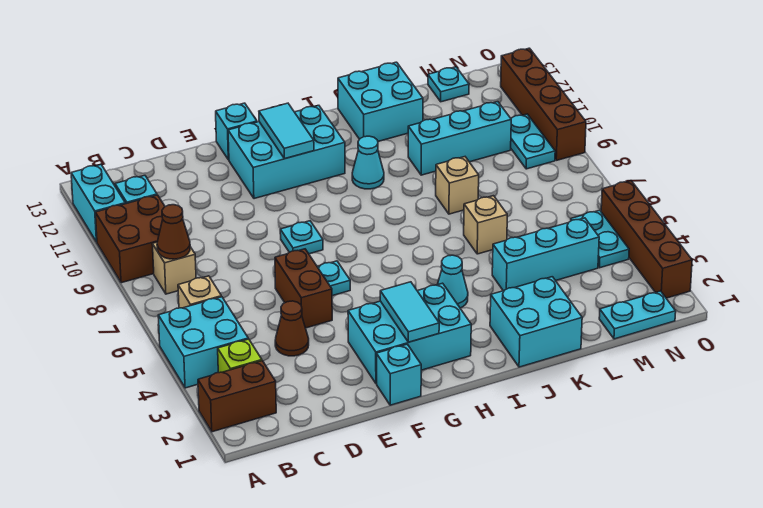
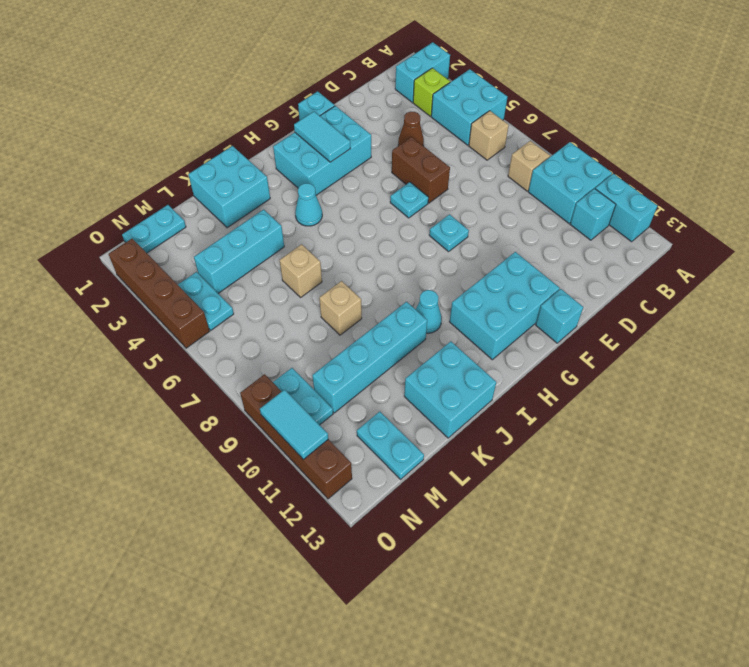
brown 1x2 brick [198,361,276,432] -> cyan 1x2 brick [395,42,450,102]
brown 2x2 brick [95,195,165,283] -> cyan 2x2 brick [528,142,612,223]
brown 1x1 cone [157,205,190,259] -> none
cyan 1x2 tile [259,103,314,159] -> cyan 1x2 tile moved to [260,390,328,460]
cyan 1x3 brick [408,102,511,175] -> cyan 1x4 brick [312,302,427,413]
cyan 1x1 plate [428,67,469,102] -> cyan 1x2 plate [357,412,424,479]

